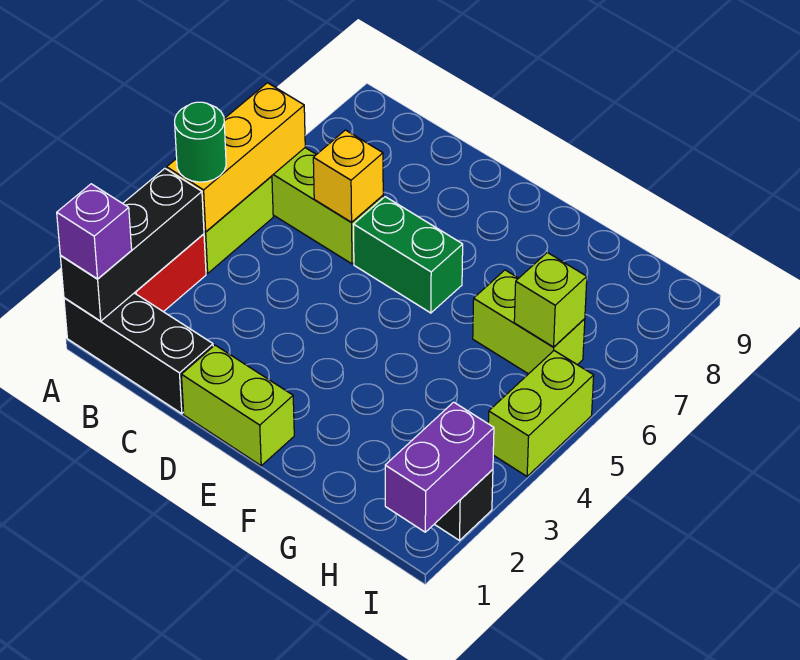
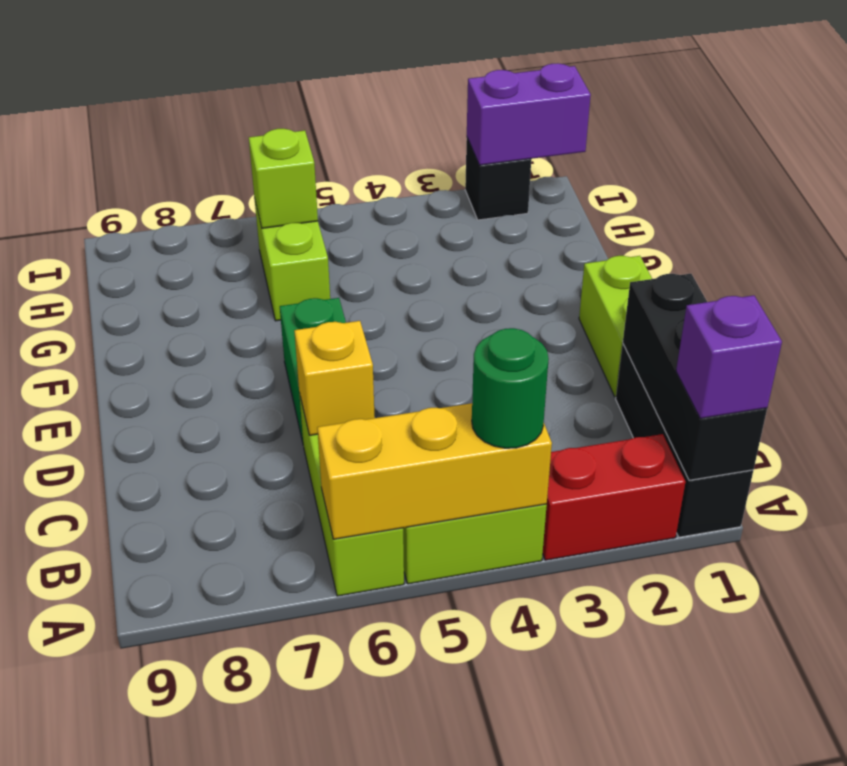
black 1x3 brick [60,169,204,321] -> black 1x3 brick turned to [623,274,767,480]
lime 1x2 brick [488,351,594,476] -> none

